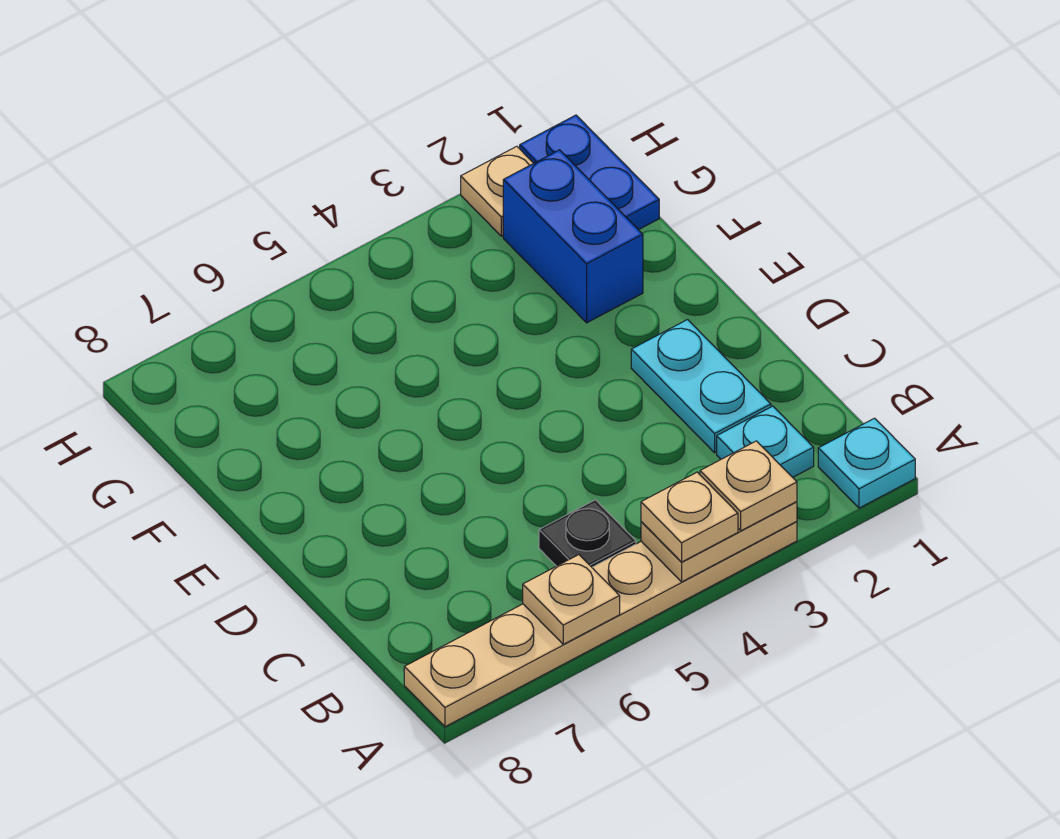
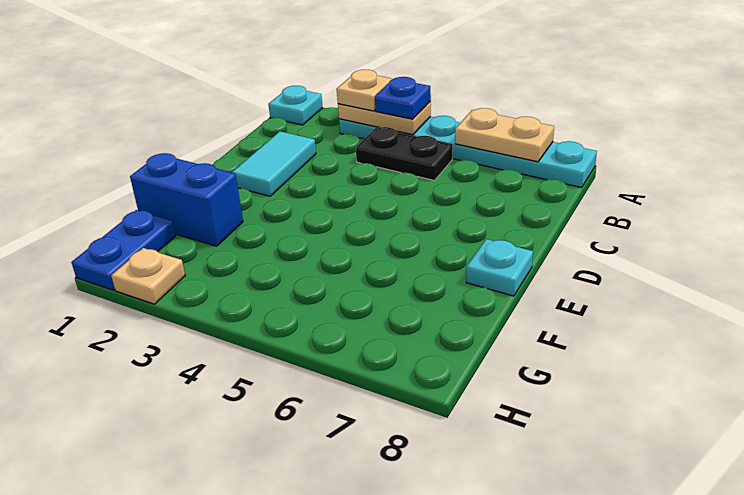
tan 1x6 plate [404,521,797,727] -> cyan 1x6 plate [339,116,597,188]
tan 1x1 plate [641,472,738,562] -> blue 1x1 plate [375,77,431,119]
tan 1x1 plate [523,555,620,644] -> tan 1x2 plate [455,108,554,162]
cyan 1x1 plate [717,406,814,477] -> cyan 1x1 plate moved to [466,239,533,296]
black 1x1 plate [539,500,636,567] -> black 1x2 plate [356,127,452,181]
cyan 1x2 plate [631,320,771,453] -> cyan 1x2 tile [232,131,316,196]
blue 1x2 brick [503,150,643,323] -> blue 1x2 brick turned to [130,153,243,246]

